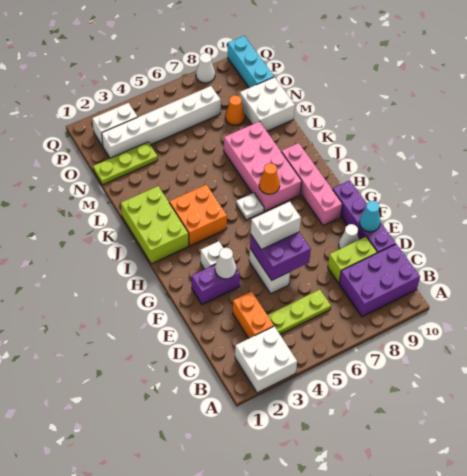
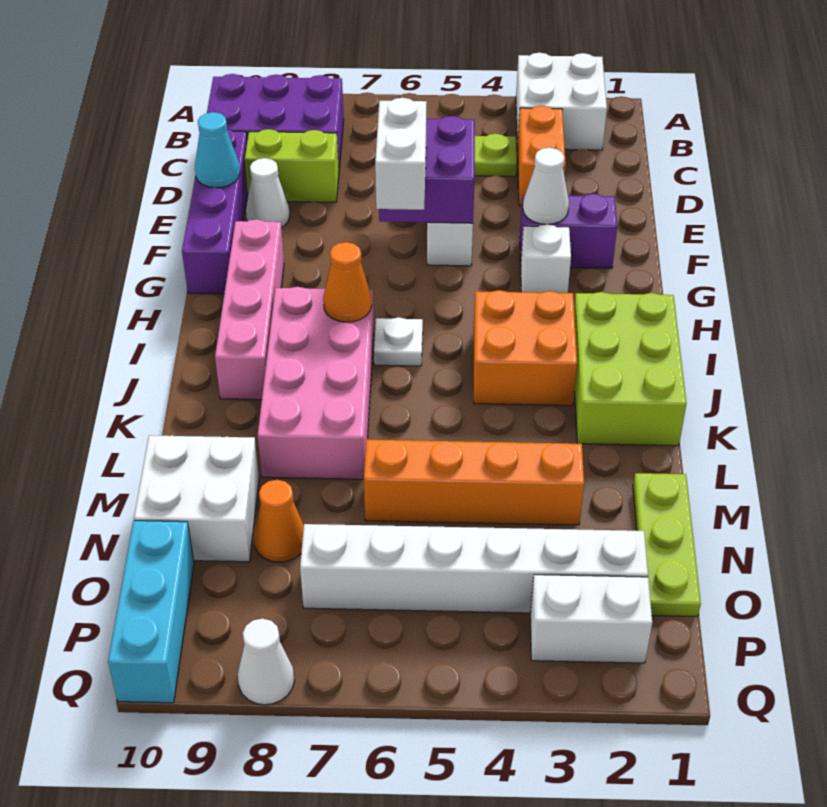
white 1x2 brick [251,202,301,249] -> white 1x2 brick turned to [375,98,427,210]
none -> orange 1x4 brick [364,440,584,525]
lime 1x3 plate [93,142,158,185] -> lime 1x3 plate turned to [633,473,701,617]

